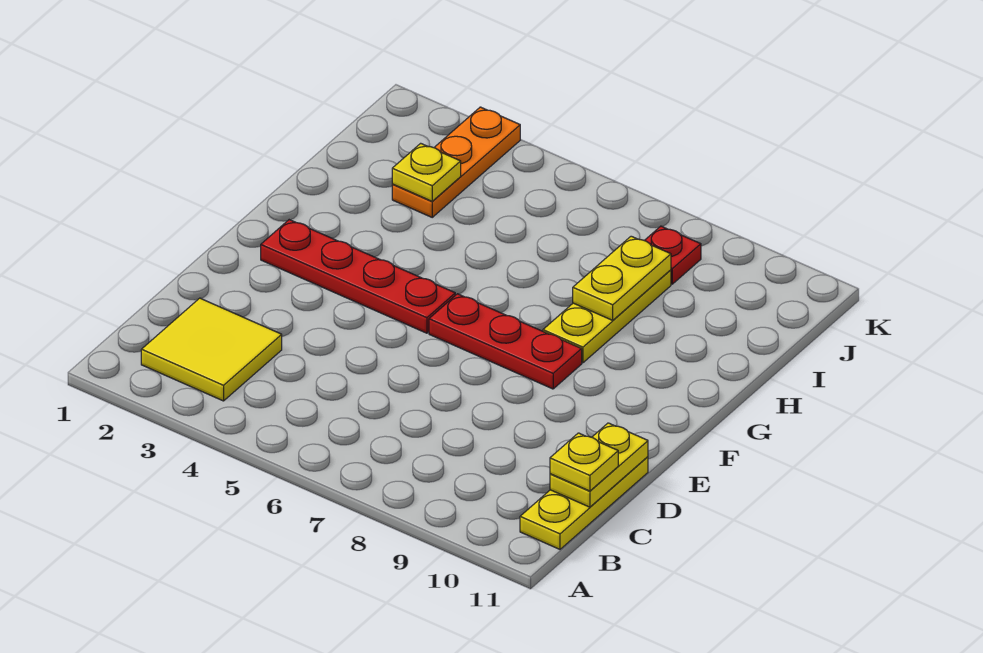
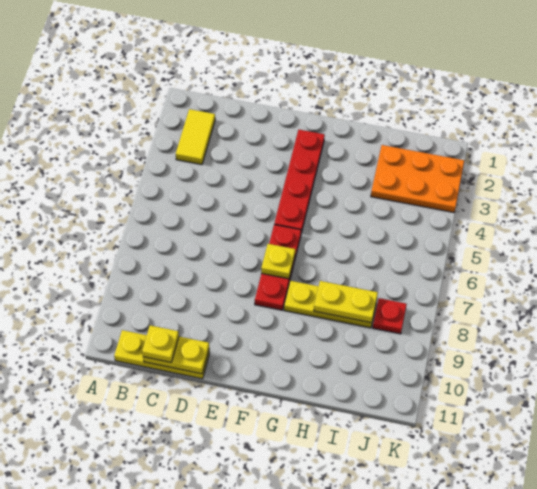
yellow 2x2 tile [141,298,282,401] -> yellow 1x2 tile [176,109,215,165]
orange 1x3 plate [392,107,520,217] -> orange 2x3 plate [371,145,464,212]
yellow 1x1 plate [392,143,461,201] -> yellow 1x1 plate moved to [261,244,295,279]

